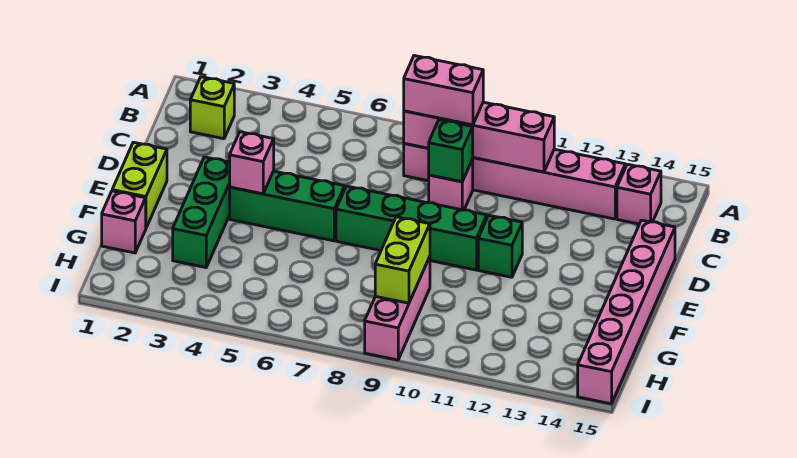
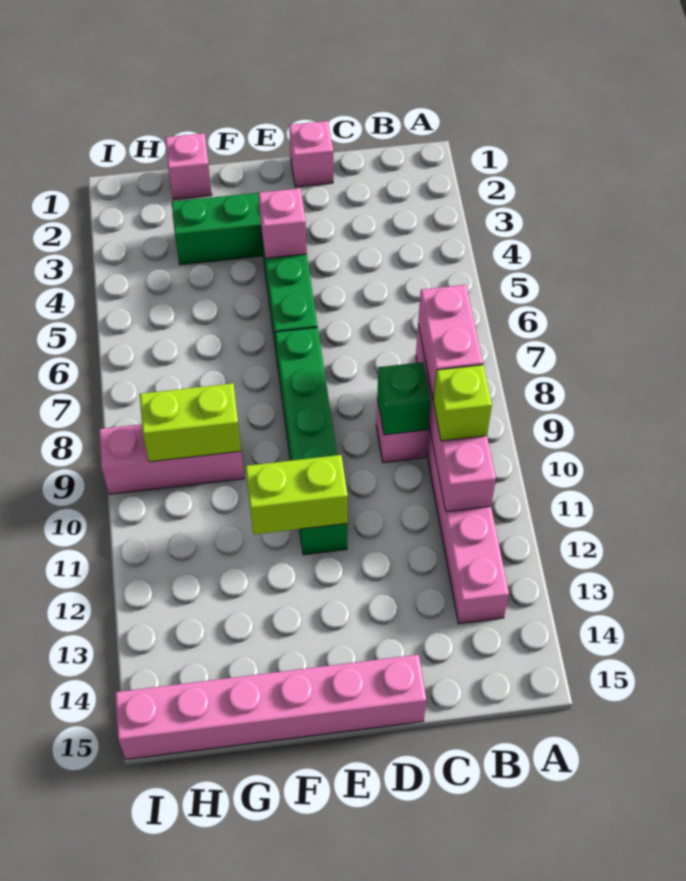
lime 1x1 brick [190,77,234,139] -> lime 1x1 brick moved to [433,365,492,441]
pink 1x1 brick [617,164,661,224] -> pink 1x1 brick moved to [289,121,333,187]
lime 1x2 brick [112,142,167,228] -> lime 1x2 brick moved to [245,455,348,534]

